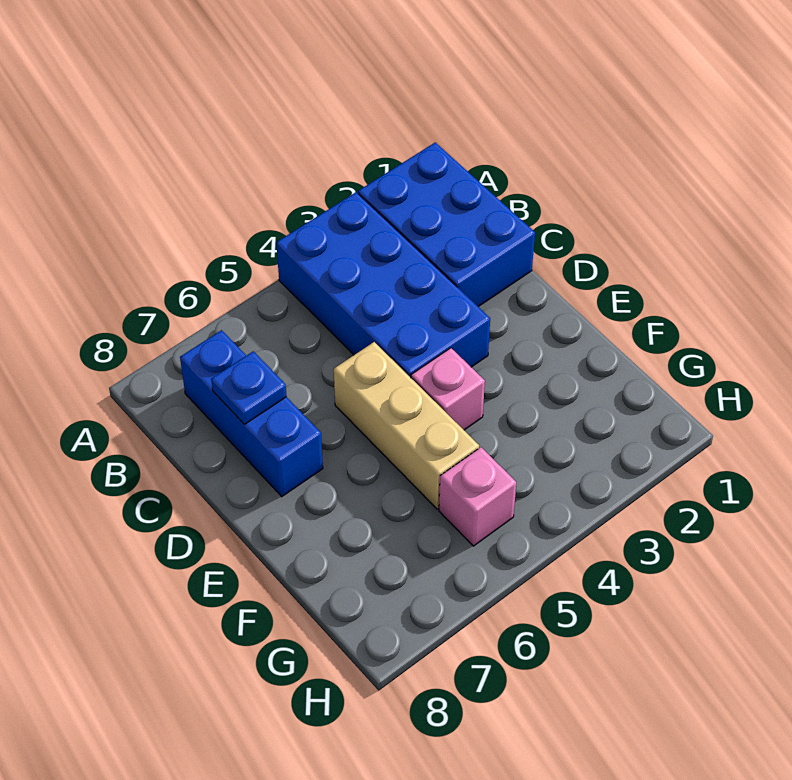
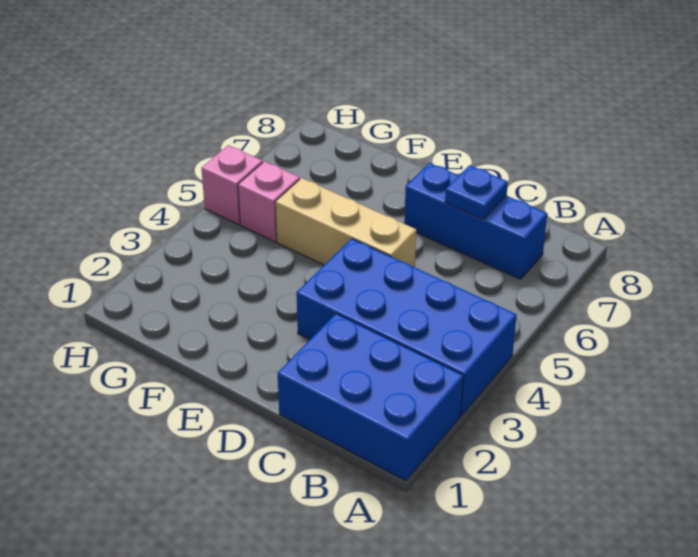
pink 1x1 brick [411,348,485,430] -> pink 1x1 brick moved to [201,145,263,225]

